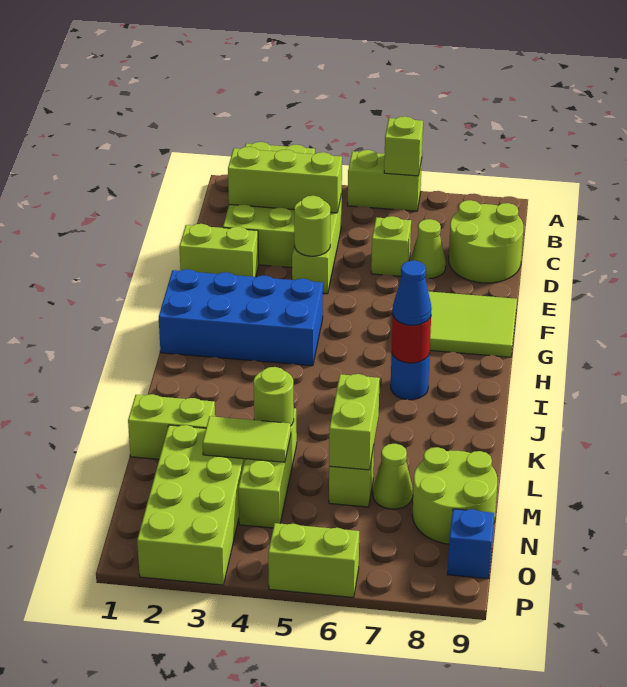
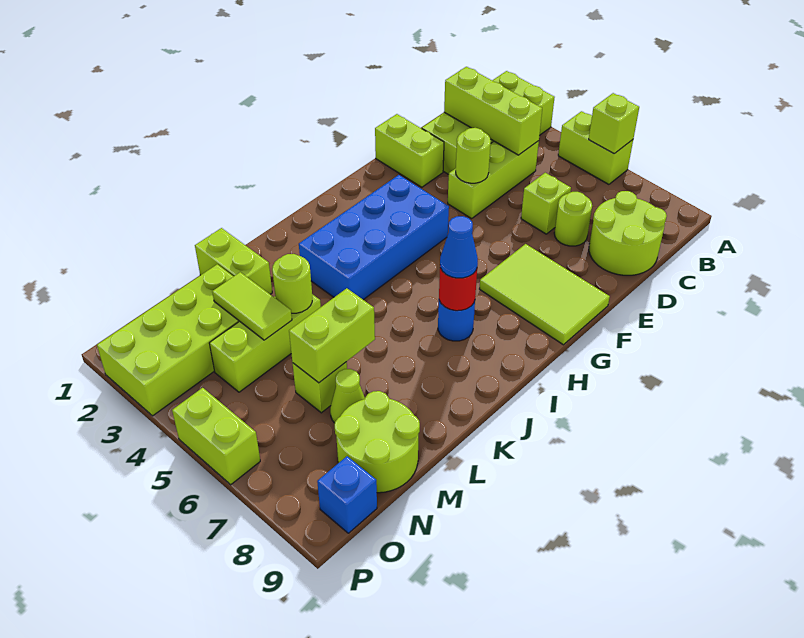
lime 1x1 cone [410,219,446,278] -> lime 1x1 round brick [554,192,592,246]
blue 2x4 brick [159,269,323,366] -> blue 2x4 brick turned to [299,175,449,300]

